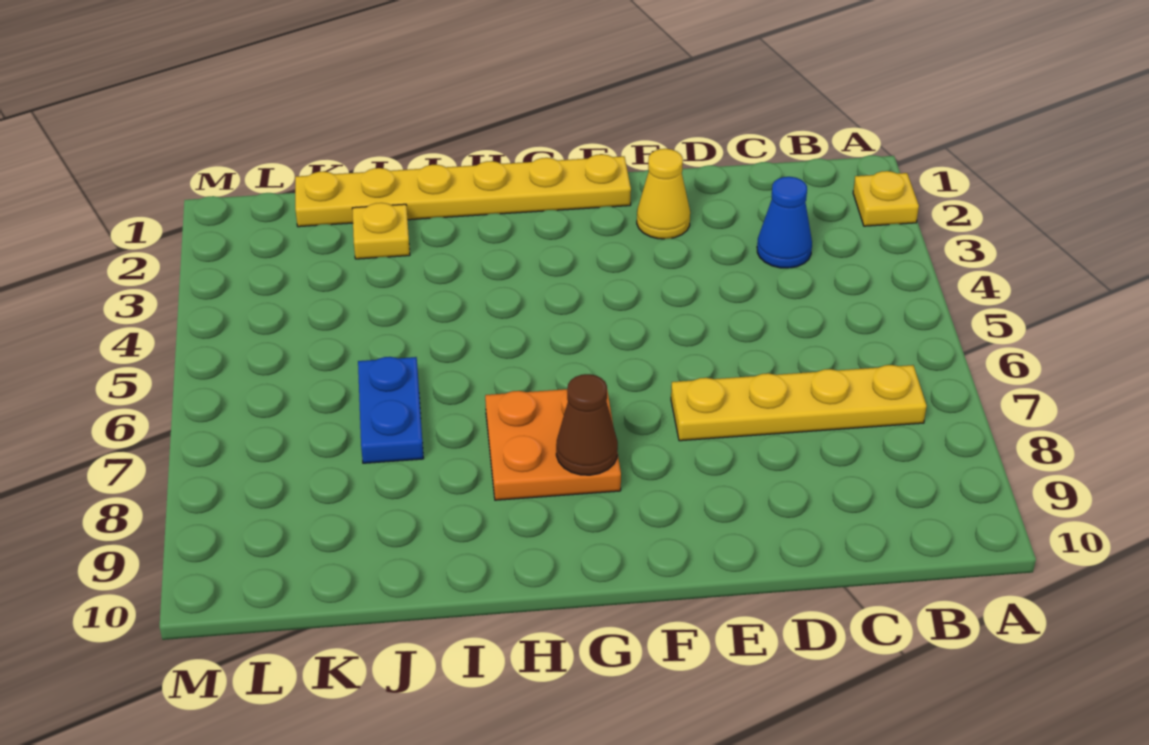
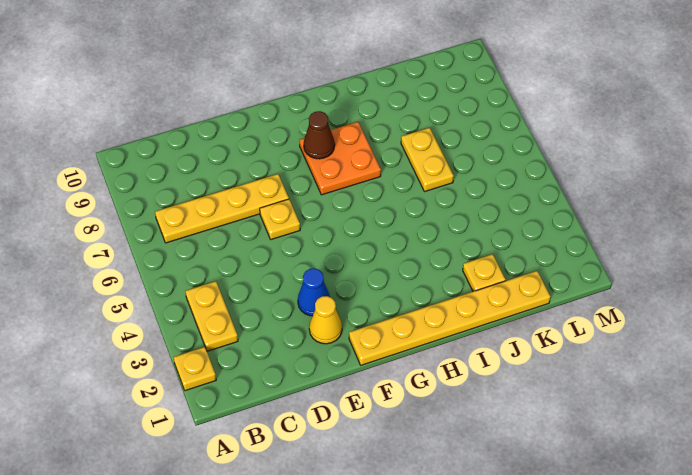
none -> yellow 1x2 plate [185,281,238,351]
blue 1x1 cone [757,177,812,268] -> blue 1x1 cone moved to [298,268,330,316]
none -> yellow 1x1 plate [260,199,300,239]
blue 1x2 plate [358,357,424,463] -> yellow 1x2 plate [401,128,454,192]

